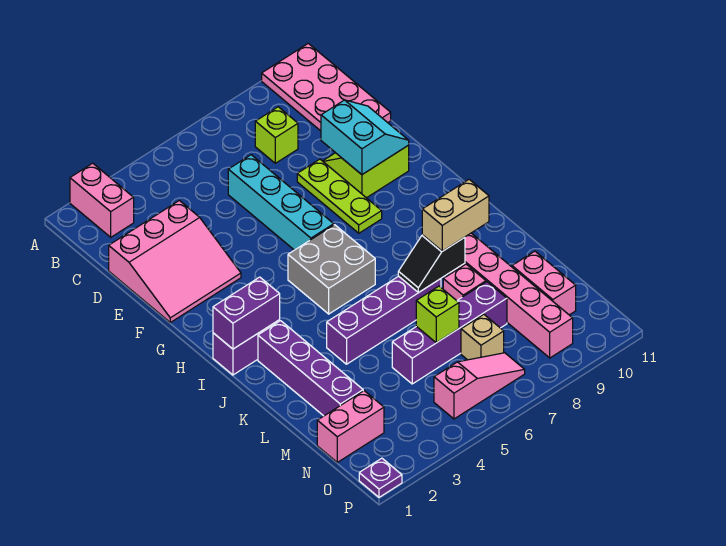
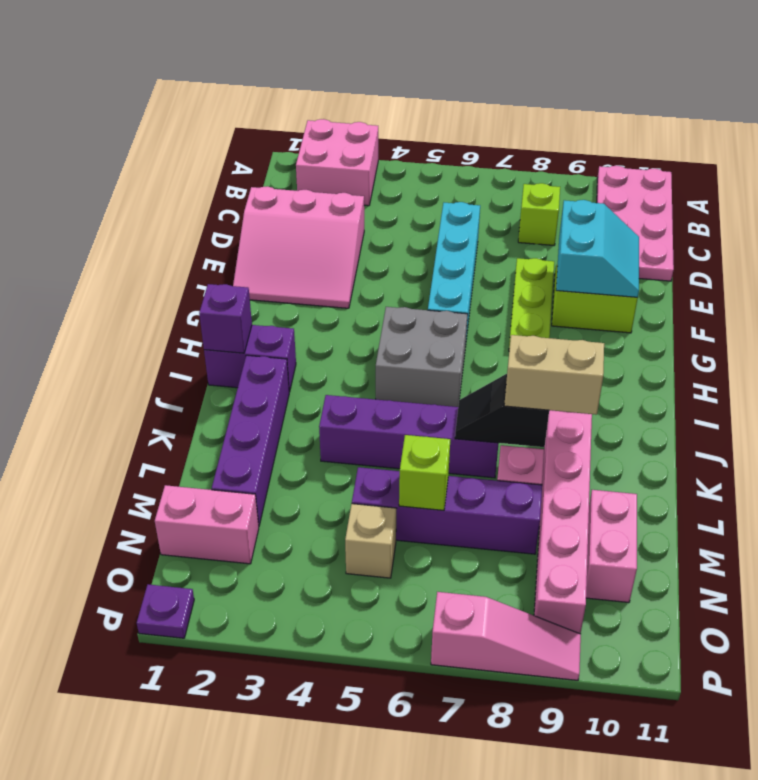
pink 1x2 brick [70,163,134,237] -> pink 2x2 brick [296,119,378,206]
purple 1x2 brick [213,277,280,349] -> purple 1x1 brick [199,284,252,353]
tan 1x1 brick [461,315,504,360] -> tan 1x1 brick moved to [345,504,396,578]
pink 1x3 slope [434,353,525,419] -> pink 1x3 slope moved to [431,592,581,680]

